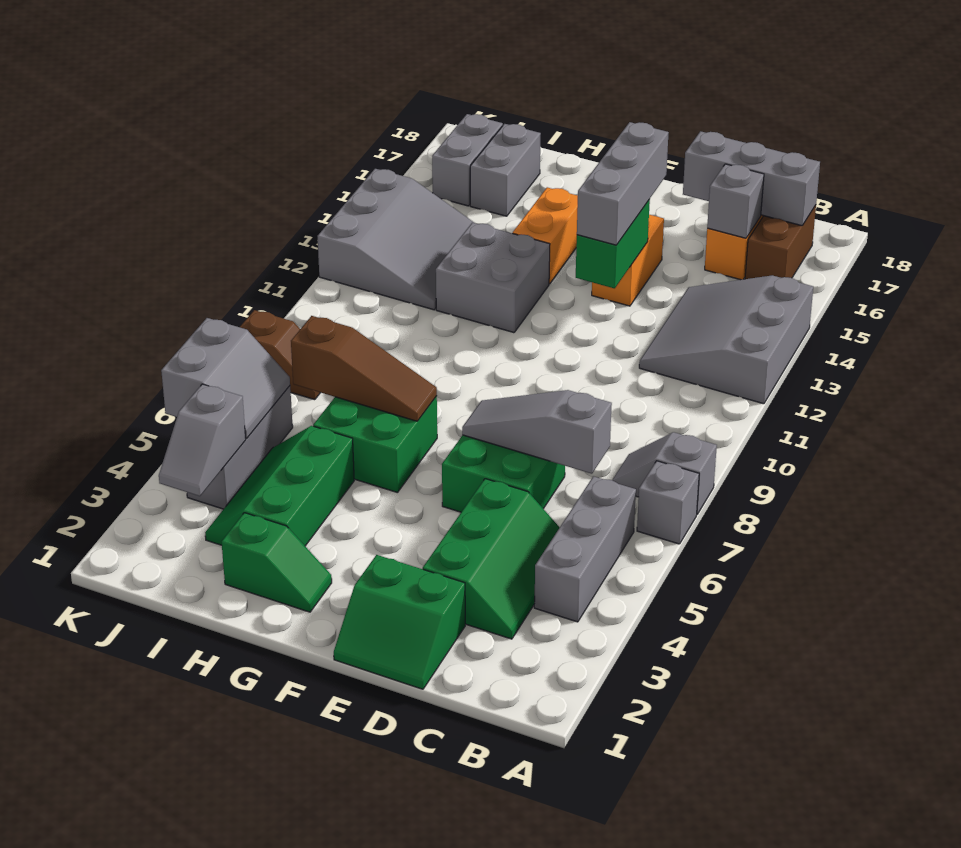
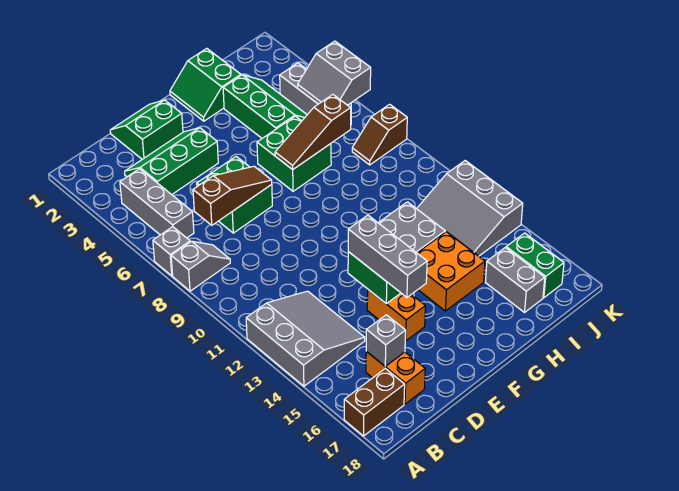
brown 1x2 brick [745,205,816,279] -> brown 1x2 brick turned to [344,369,405,436]
grey 1x3 brick [683,131,820,226] -> none
green 2x3 slope [423,479,560,639] -> green 2x3 slope turned to [125,128,218,195]
grey 1x3 slope [462,390,612,474] -> brown 1x3 slope [193,166,272,225]
green 1x2 slope [222,513,332,612] -> green 2x2 slope [170,48,241,121]
orange 1x2 brick [513,187,578,284] -> orange 2x2 brick [417,232,485,311]
grey 1x2 slope [159,384,246,496] -> none
grey 1x2 brick [432,114,503,206] -> green 1x2 brick [506,233,564,298]

